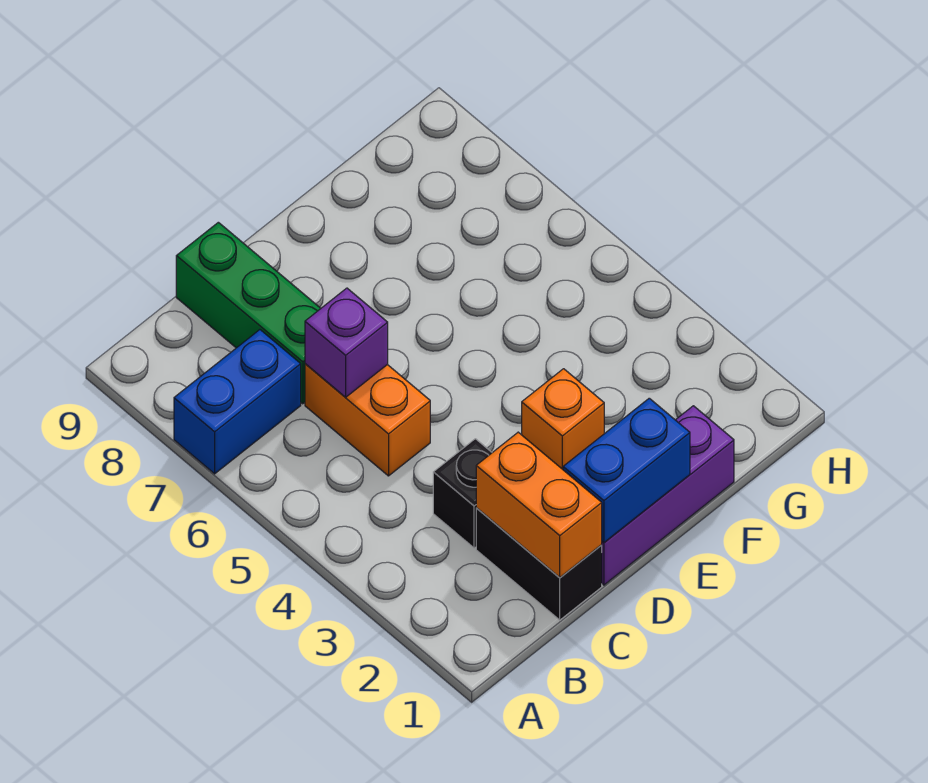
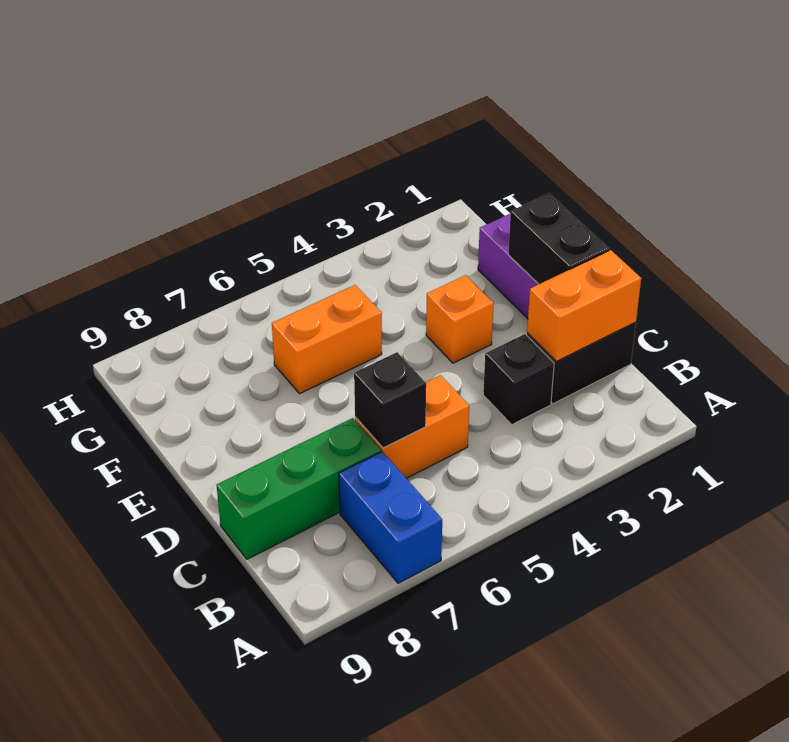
purple 1x1 brick [305,288,388,397] -> black 1x1 brick [354,352,426,448]
blue 1x2 brick [563,398,690,543] -> black 1x2 brick [508,194,609,284]
none -> orange 1x2 brick [272,285,382,394]

